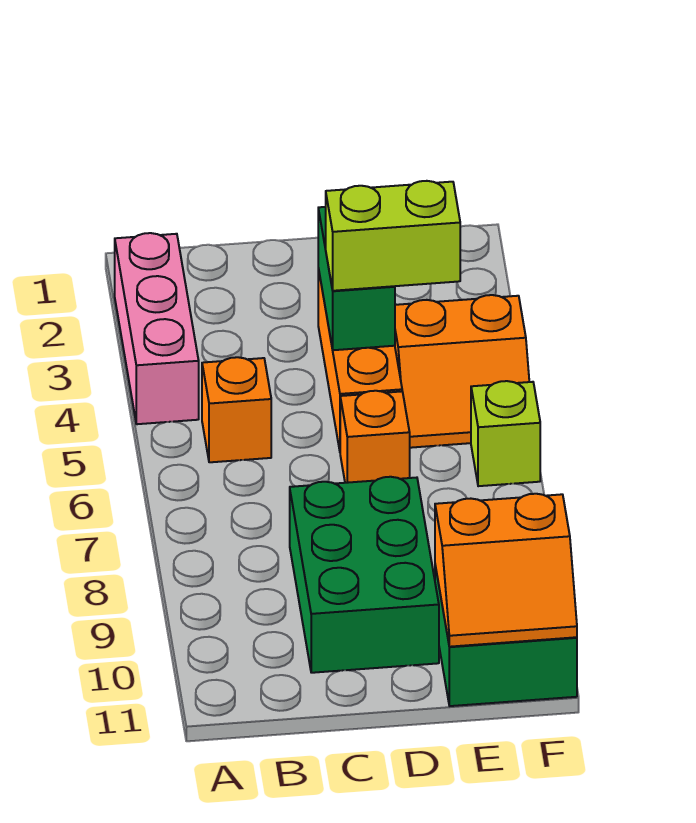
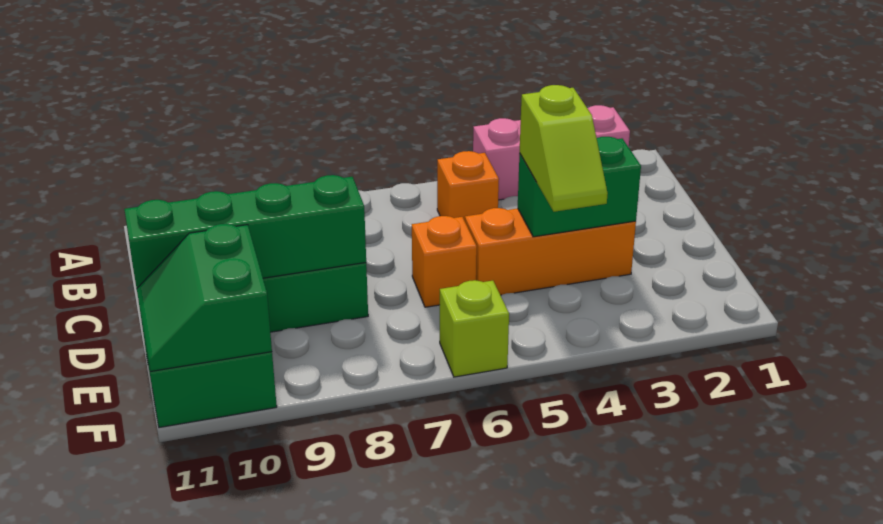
lime 1x2 brick [326,181,460,291] -> lime 1x2 slope [520,85,608,212]
none -> green 1x4 brick [124,175,366,288]
orange 2x2 slope [395,295,529,448] -> none
orange 2x2 slope [435,494,577,647] -> green 2x2 slope [137,224,272,371]

